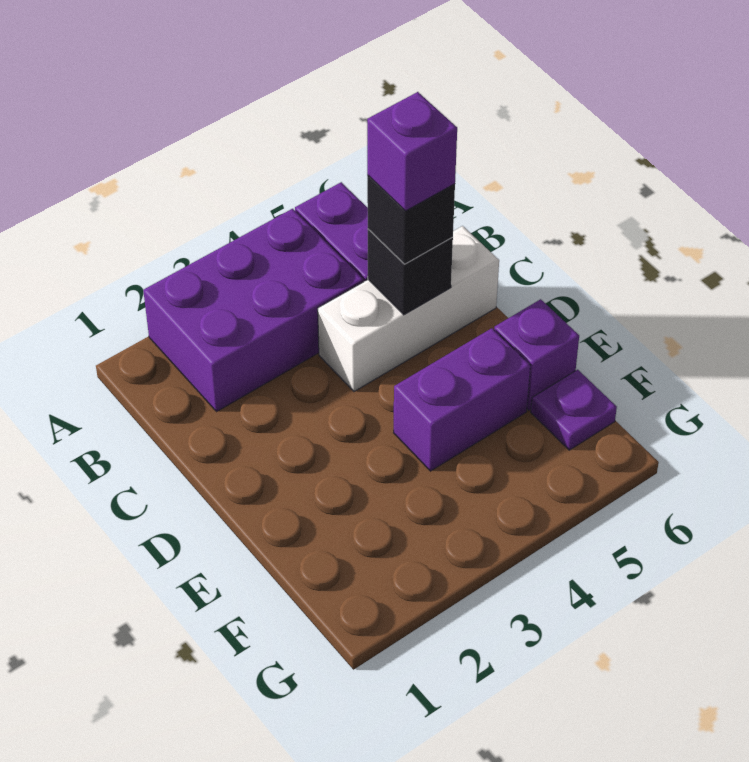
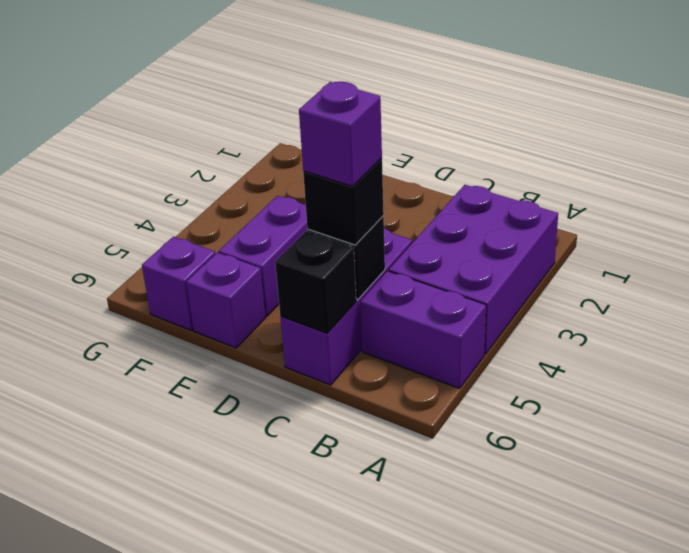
white 1x3 brick [318,226,499,392] -> purple 1x3 brick [280,228,412,385]
none -> black 1x1 brick [275,231,356,334]
purple 1x1 plate [531,370,617,450] -> purple 1x1 brick [142,237,215,330]

